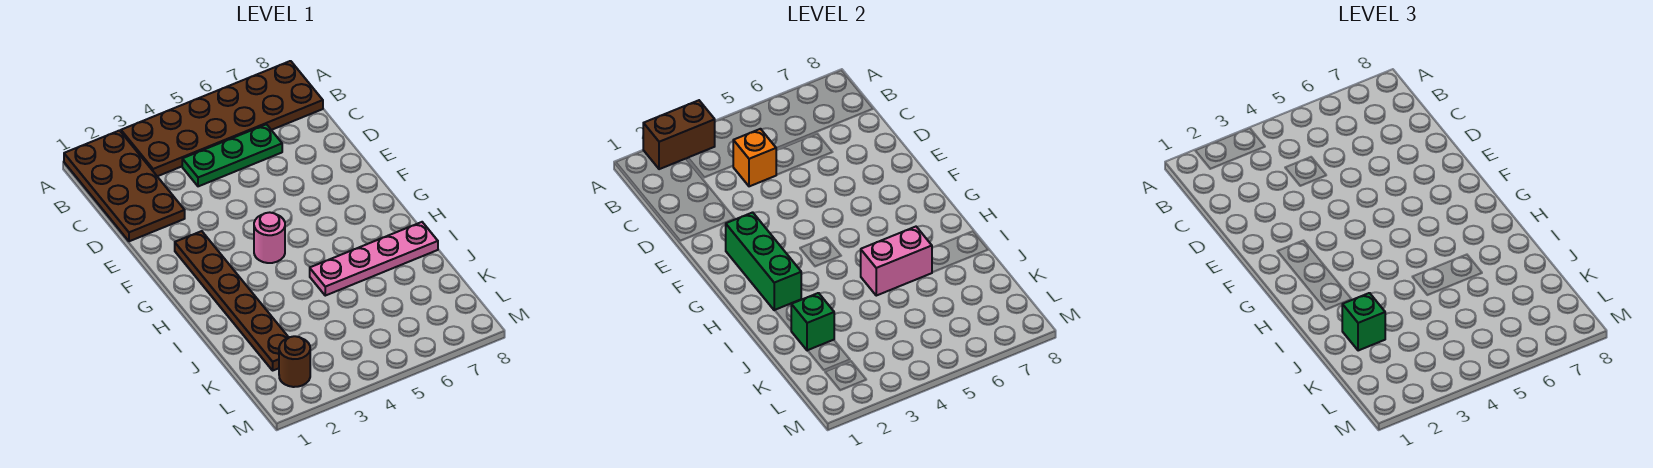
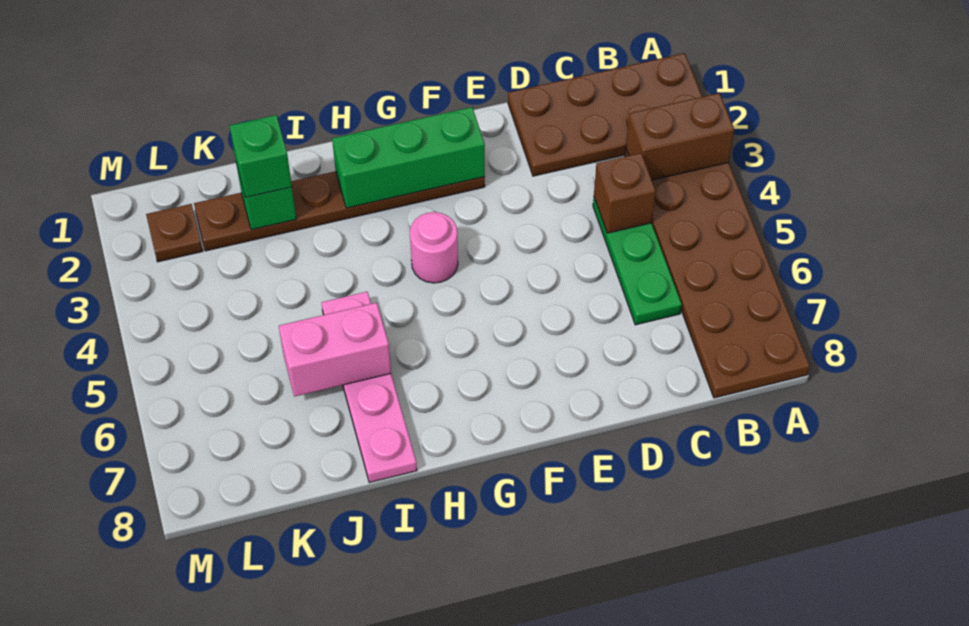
brown 1x2 brick [643,100,715,169] -> brown 1x2 brick turned to [626,93,734,180]
orange 1x1 brick [733,129,776,186] -> brown 1x1 brick [594,153,656,233]
pink 1x2 brick [861,227,932,296] -> pink 1x2 brick turned to [279,303,391,397]
brown 1x1 round brick [279,336,310,387] -> brown 1x1 plate [146,204,203,262]

